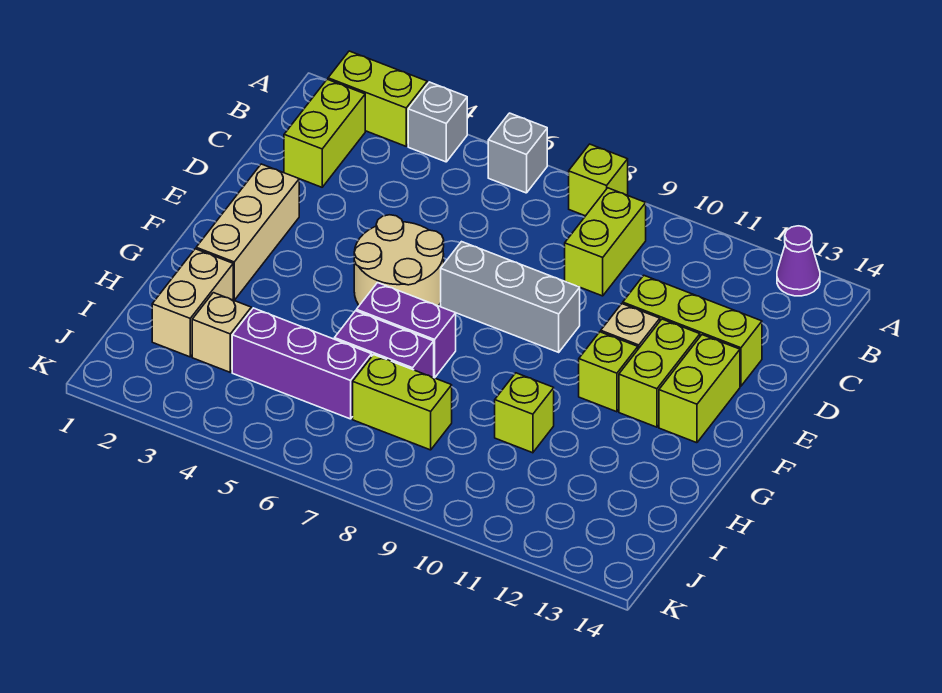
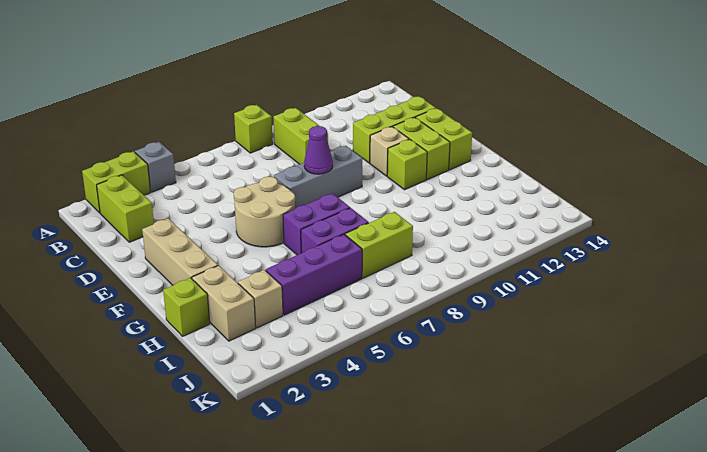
grey 1x1 brick [488,113,547,193] -> none
purple 1x1 cone [777,226,820,296] -> purple 1x1 cone moved to [304,126,333,174]
lime 1x1 brick [495,373,554,453] -> lime 1x1 brick moved to [163,278,210,336]

